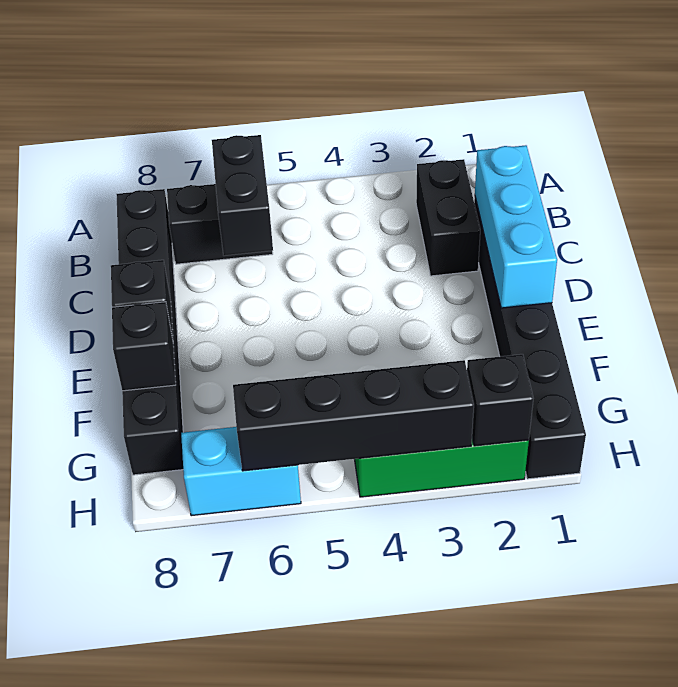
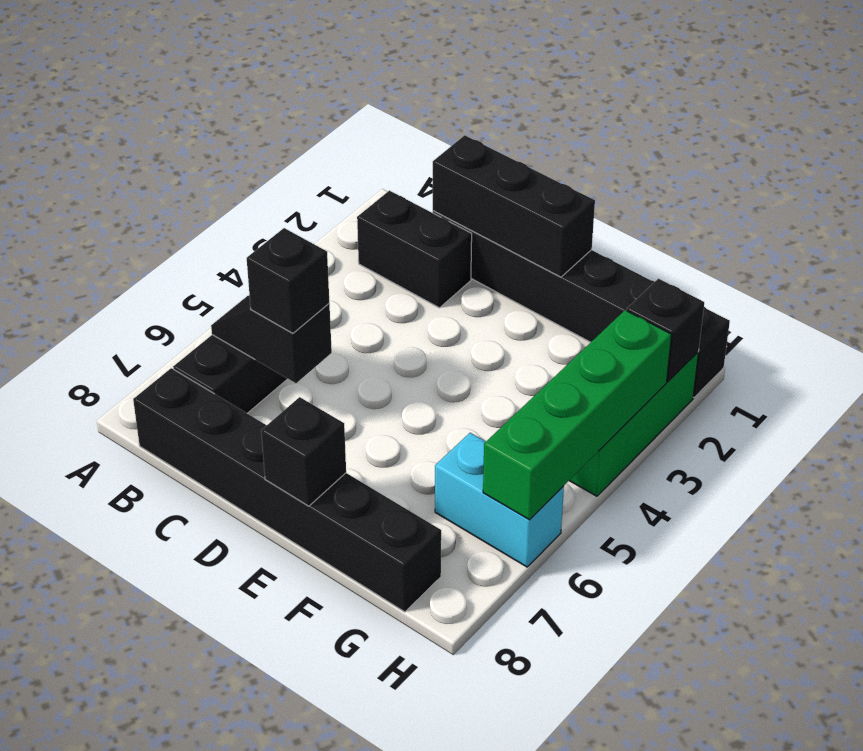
black 1x2 brick [212,135,273,256] -> black 1x2 slope [211,296,332,383]
cyan 1x3 brick [475,145,557,308] -> black 1x3 brick [433,135,595,277]
black 1x1 brick [112,302,176,391] -> black 1x1 brick moved to [247,228,329,333]
black 1x4 brick [233,360,474,471] -> green 1x4 brick [483,310,672,520]
cyan 1x2 brick [181,427,301,516] -> cyan 1x2 brick turned to [435,433,564,567]

